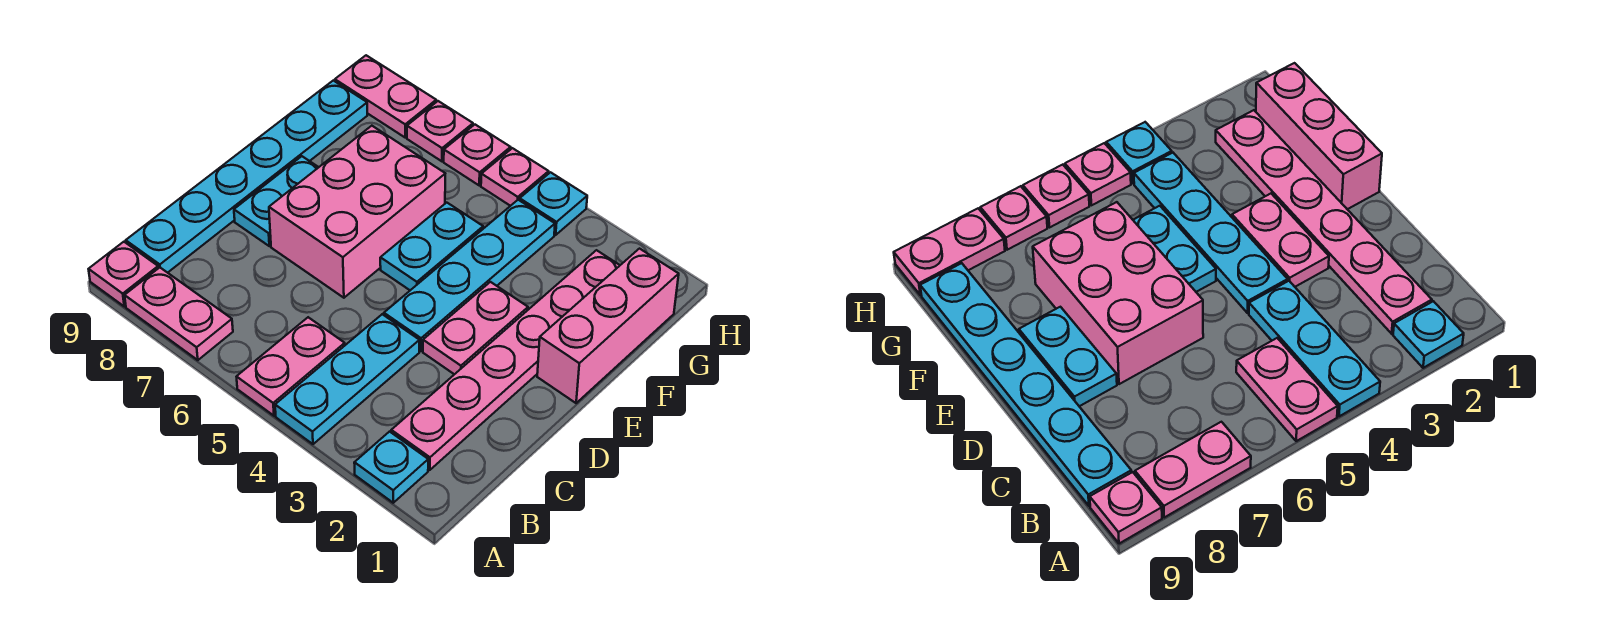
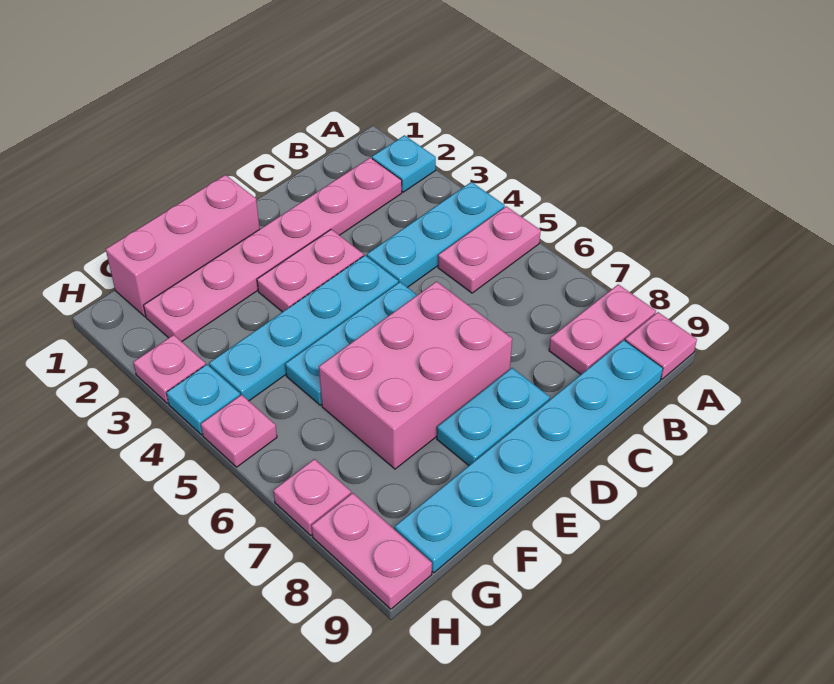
pink 1x2 plate [125,268,233,360] -> pink 1x2 plate turned to [549,284,656,374]
cyan 1x2 plate [380,203,483,290] -> cyan 1x3 plate [285,282,417,405]
pink 1x1 plate [444,125,511,185] -> pink 1x1 plate moved to [133,335,206,403]

